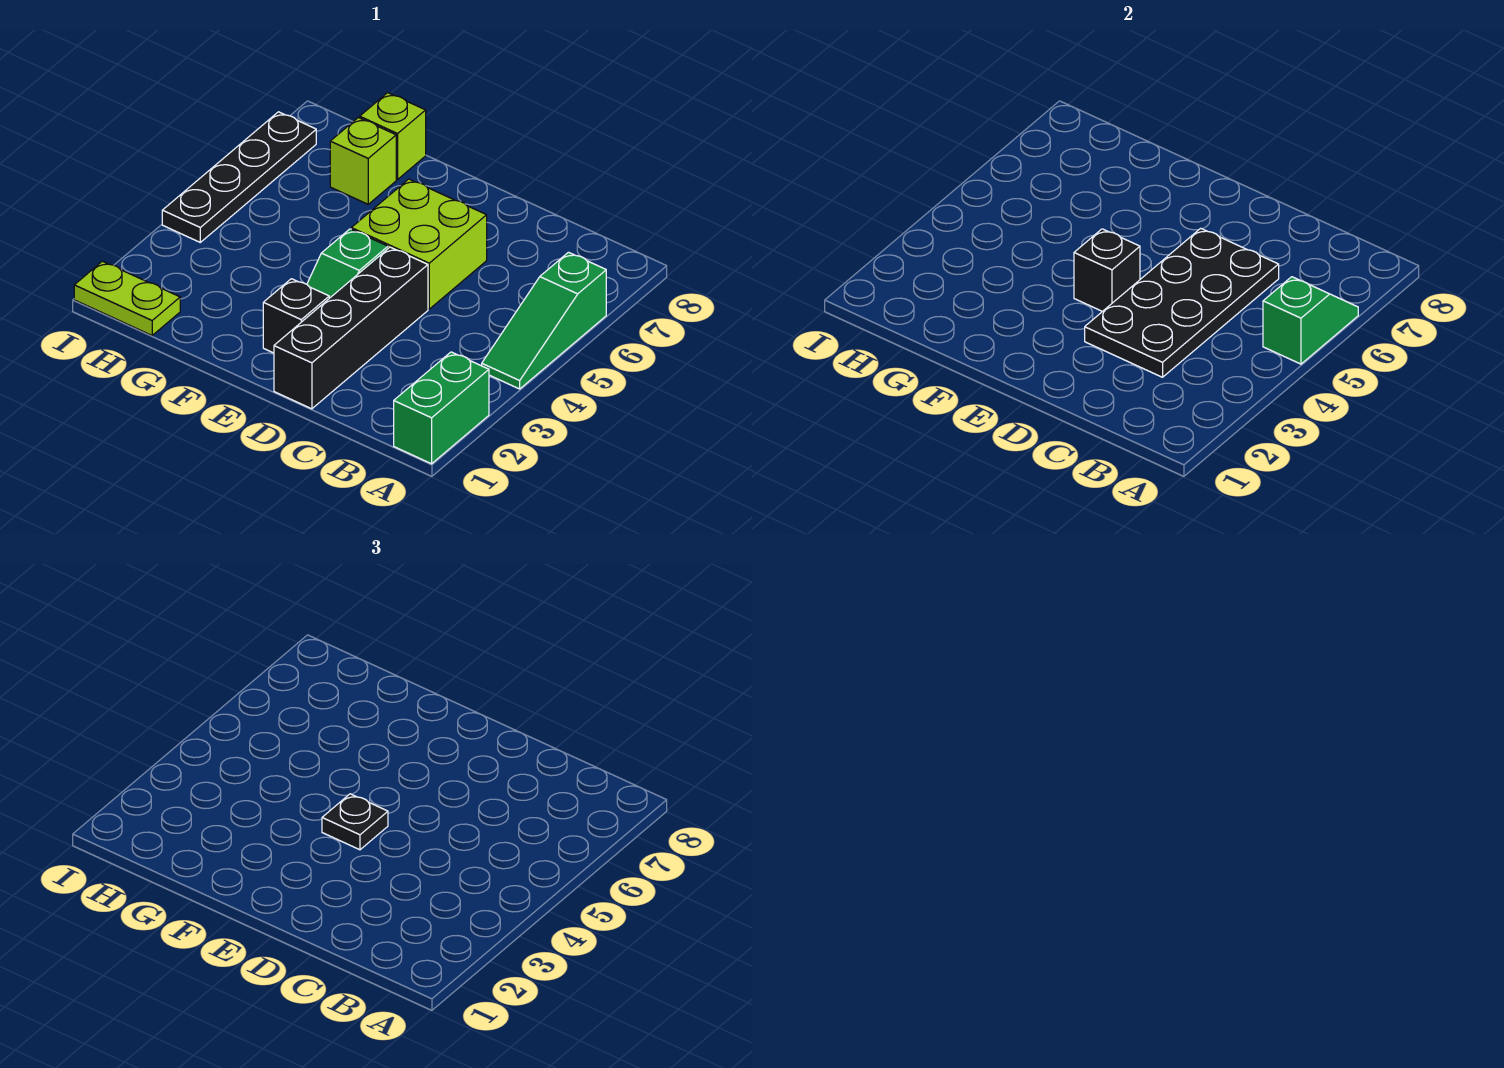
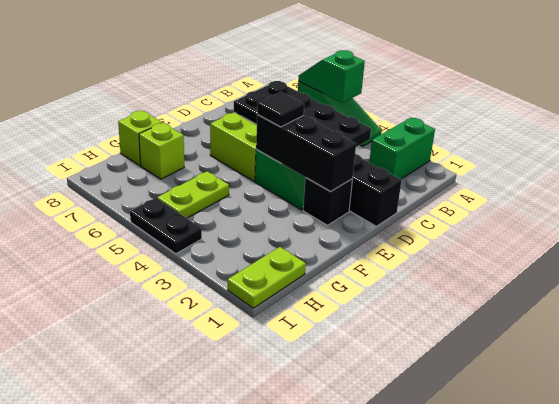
green 1x2 brick [394,352,489,464] -> green 1x2 brick turned to [369,118,435,179]
black 1x1 brick [1074,229,1140,312] -> black 1x3 brick [256,115,356,192]
black 1x1 plate [322,794,388,850] -> black 1x1 tile [257,92,304,127]
none -> lime 1x2 plate [157,171,229,218]
black 1x4 plate [162,112,316,242] -> black 1x2 plate [130,198,202,254]

